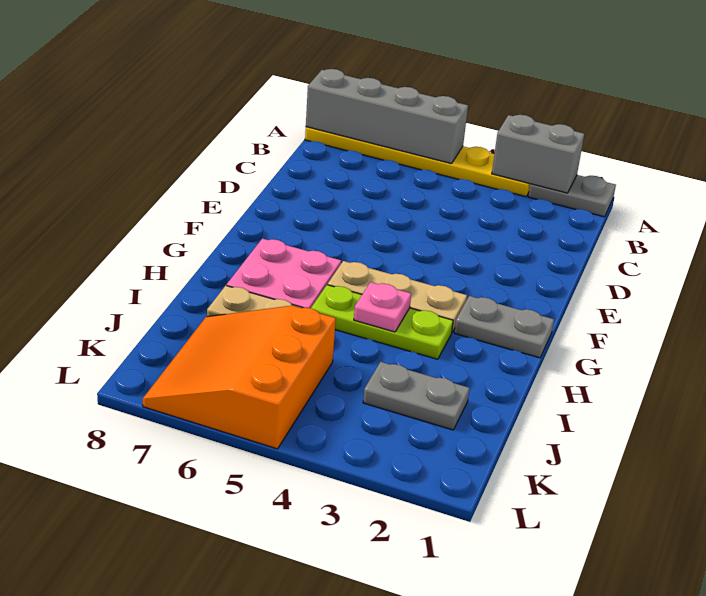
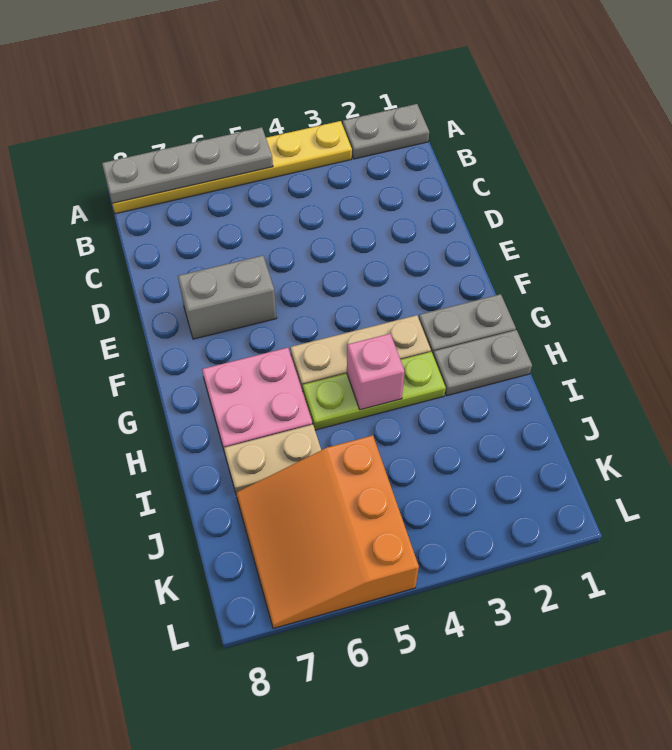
grey 1x2 brick [492,115,584,193] -> grey 1x2 brick moved to [178,255,277,339]
grey 1x4 brick [306,69,468,164] -> grey 1x4 plate [102,127,273,204]
pink 1x1 plate [354,282,411,332] -> pink 1x1 brick [347,333,405,410]
grey 1x2 plate [363,362,469,430] -> grey 1x2 plate moved to [433,330,532,396]

